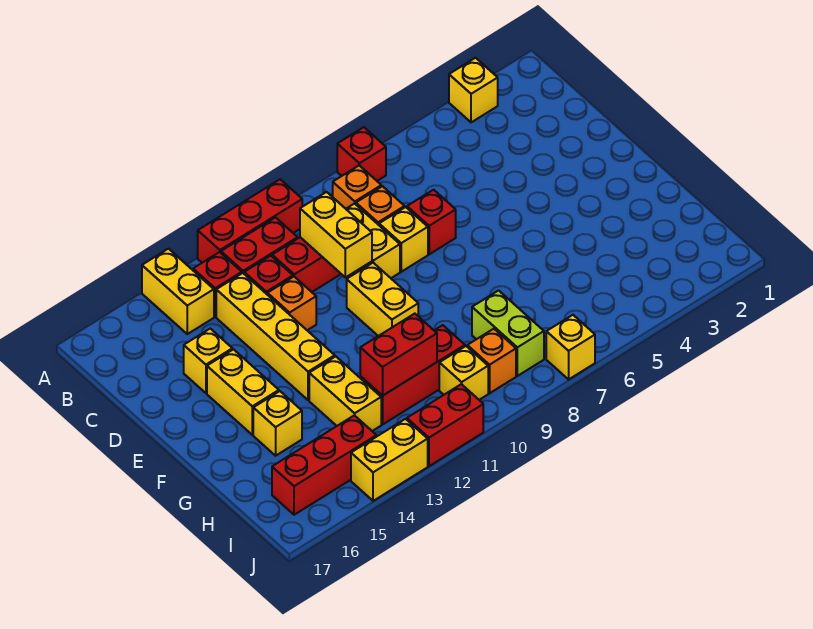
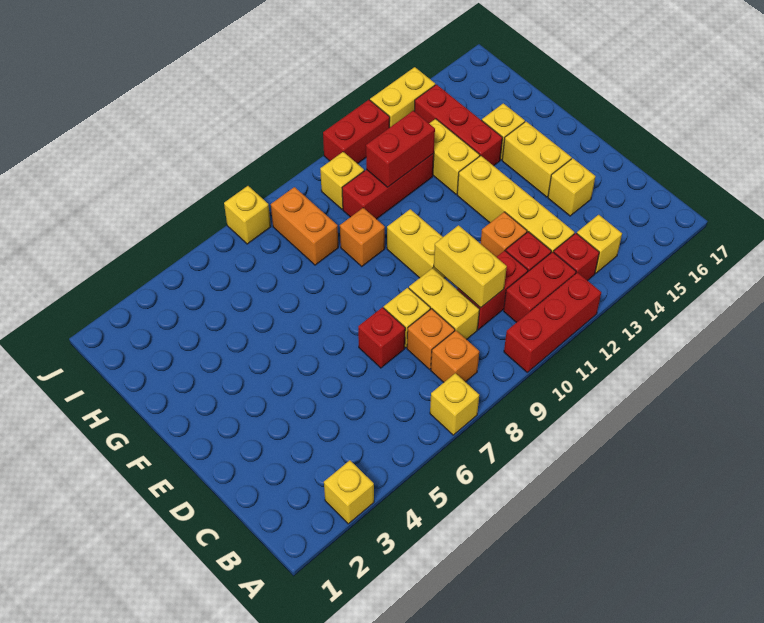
red 1x1 brick [337,127,386,181] -> yellow 1x1 brick [430,373,479,435]
yellow 1x2 brick [142,249,214,334] -> yellow 1x1 brick [577,215,622,274]
lime 1x2 brick [472,290,544,376] -> orange 1x2 brick [271,187,338,265]
orange 1x1 brick [467,329,516,393] -> orange 1x1 brick moved to [340,208,385,266]
red 1x3 brick [272,415,377,515] -> red 1x3 brick turned to [414,84,502,166]

